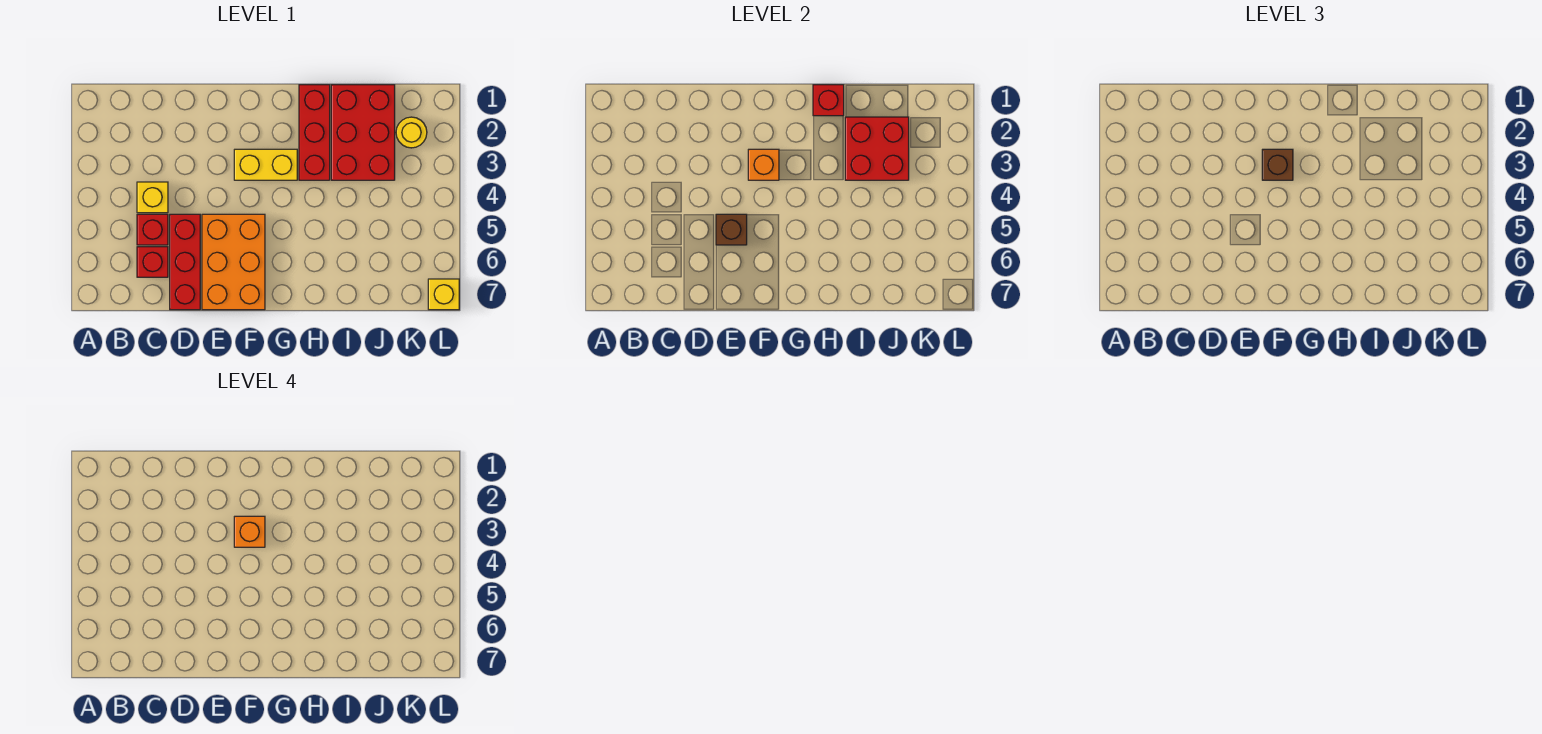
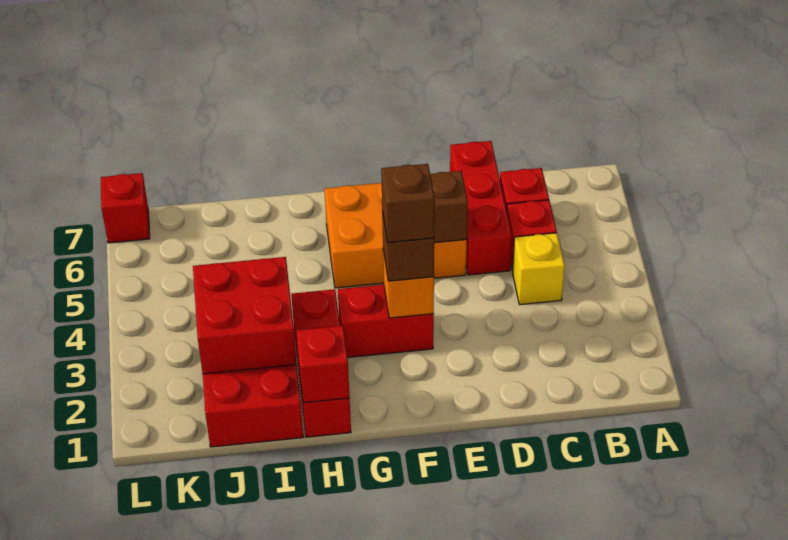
orange 2x3 brick [202,214,265,310] -> orange 2x3 brick turned to [325,183,467,288]
yellow 1x2 brick [234,149,297,180] -> red 1x2 brick [338,285,434,358]
orange 1x1 brick [234,516,265,547] -> brown 1x1 brick [381,164,435,242]
yellow 1x1 round brick [396,117,427,148] -> none
yellow 1x1 brick [428,279,459,310] -> red 1x1 brick [101,173,150,243]

